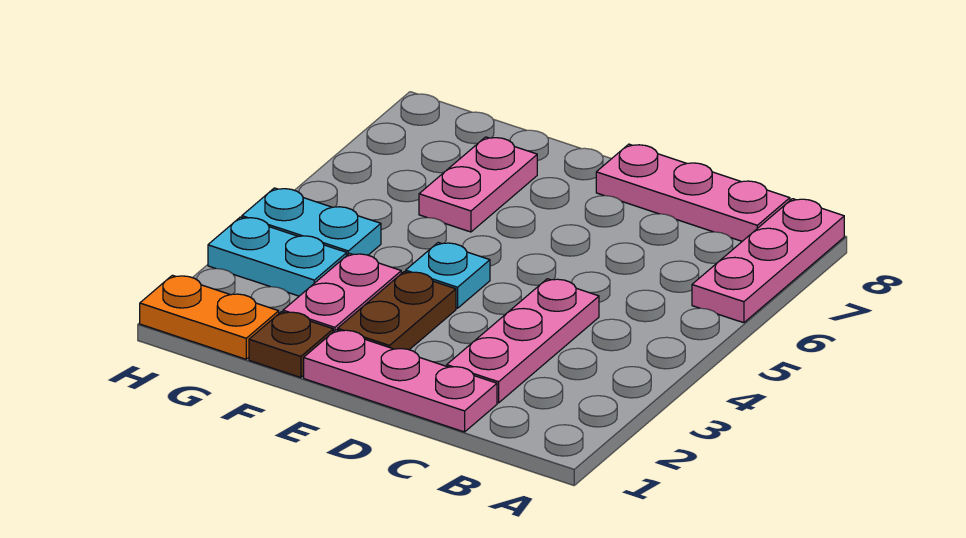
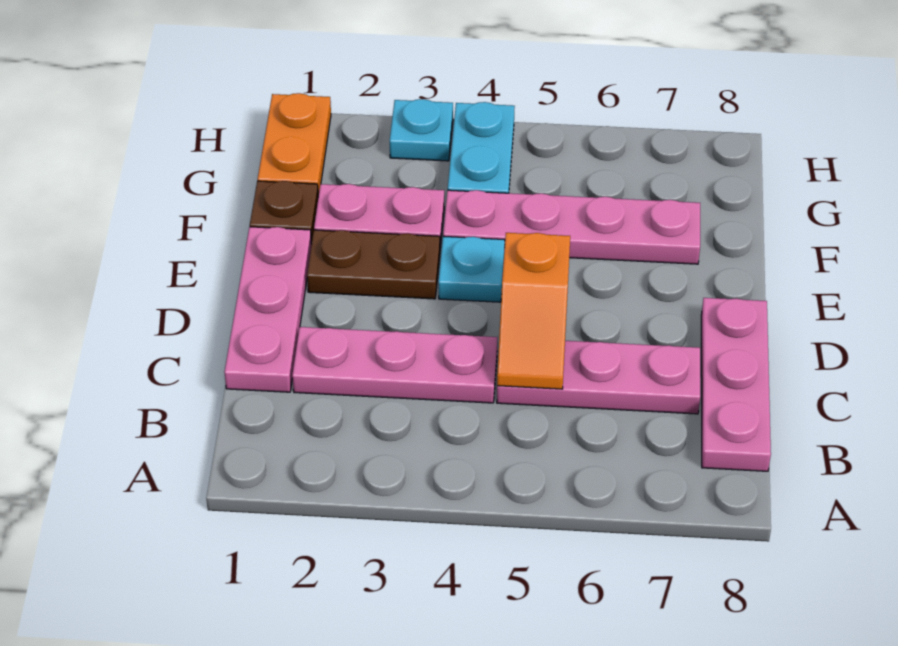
pink 1x3 plate [692,199,844,323] -> pink 1x3 plate moved to [497,341,700,414]
none -> orange 1x2 slope [497,233,570,389]
pink 1x2 plate [419,137,537,232] -> pink 1x4 plate [443,190,700,264]
cyan 1x2 plate [208,217,347,296] -> cyan 1x1 plate [390,99,453,161]

